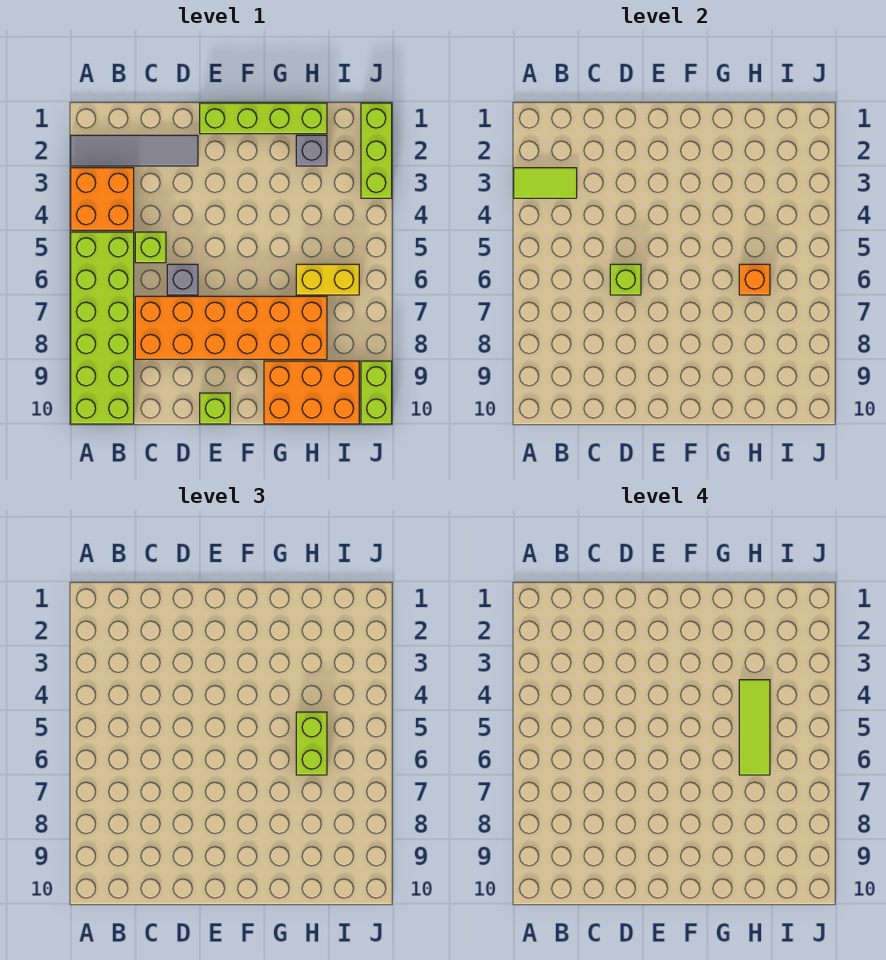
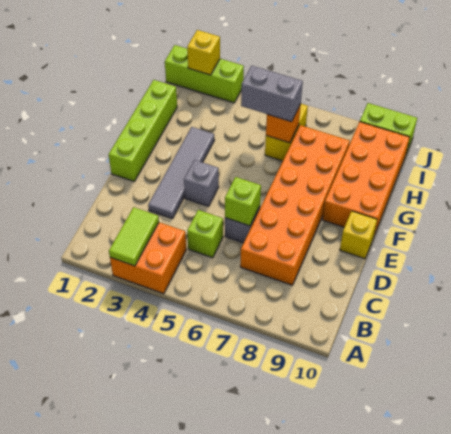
grey 1x4 tile [71,135,198,166] -> grey 1x4 tile moved to [148,127,215,219]
lime 2x6 brick [71,232,134,424] -> none
lime 1x1 brick [200,393,230,424] -> yellow 1x1 brick [340,211,377,259]
orange 2x3 brick [264,361,359,424] -> orange 2x4 brick [322,122,410,235]
grey 1x1 brick [296,135,327,166] -> grey 1x1 brick moved to [184,160,219,206]
lime 1x3 tile [739,680,770,775] -> none
lime 1x2 brick [296,712,327,775] -> grey 1x2 brick [241,66,303,122]
none -> yellow 1x1 brick [187,30,220,75]

